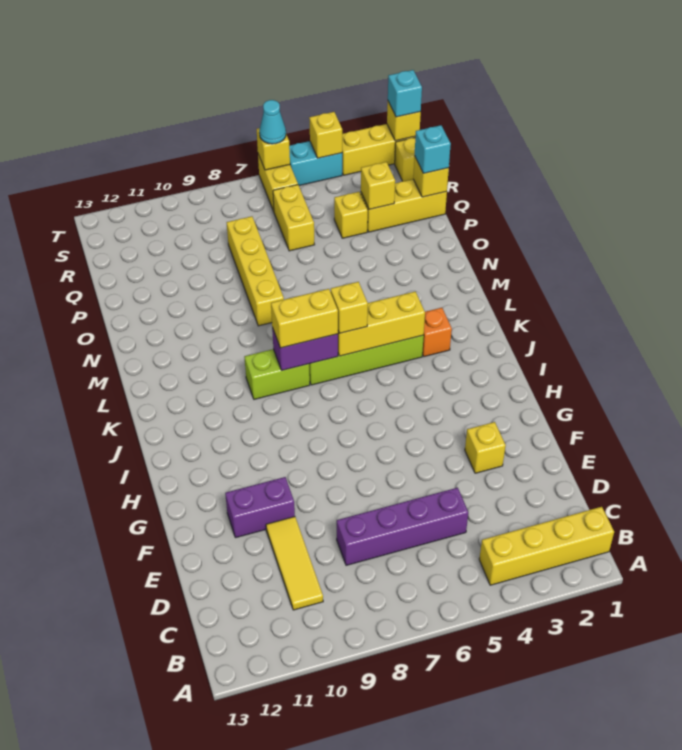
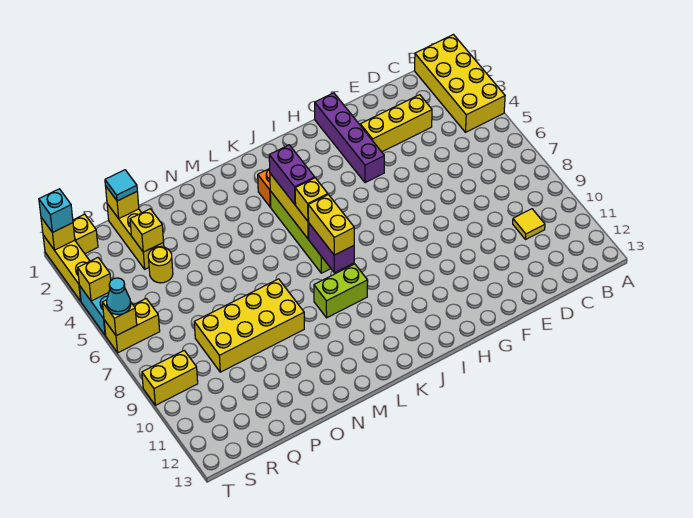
yellow 1x4 brick [479,507,614,585] -> yellow 2x4 brick [415,35,505,132]
yellow 1x3 tile [266,517,323,610] -> yellow 1x1 tile [513,209,545,240]
purple 1x4 brick [337,488,468,565] -> purple 1x4 brick moved to [315,93,384,183]
yellow 1x1 brick [465,422,506,473] -> yellow 1x3 brick [360,95,432,152]
purple 1x2 brick [225,477,295,538] -> purple 1x2 brick moved to [269,145,315,205]
lime 1x2 brick [244,349,310,399] -> lime 1x2 brick turned to [314,264,368,318]
yellow 1x4 brick [227,216,284,326] -> yellow 2x4 brick [194,279,304,372]
cyan 1x1 brick [415,125,451,173] -> cyan 1x1 tile [105,170,137,201]
yellow 1x1 brick [334,192,368,238] -> yellow 1x1 round brick [148,247,173,283]
yellow 1x2 brick [273,185,315,251] -> yellow 1x2 brick moved to [142,351,198,405]

